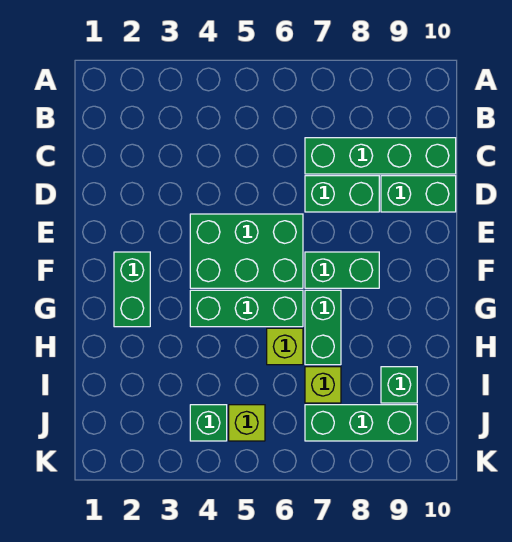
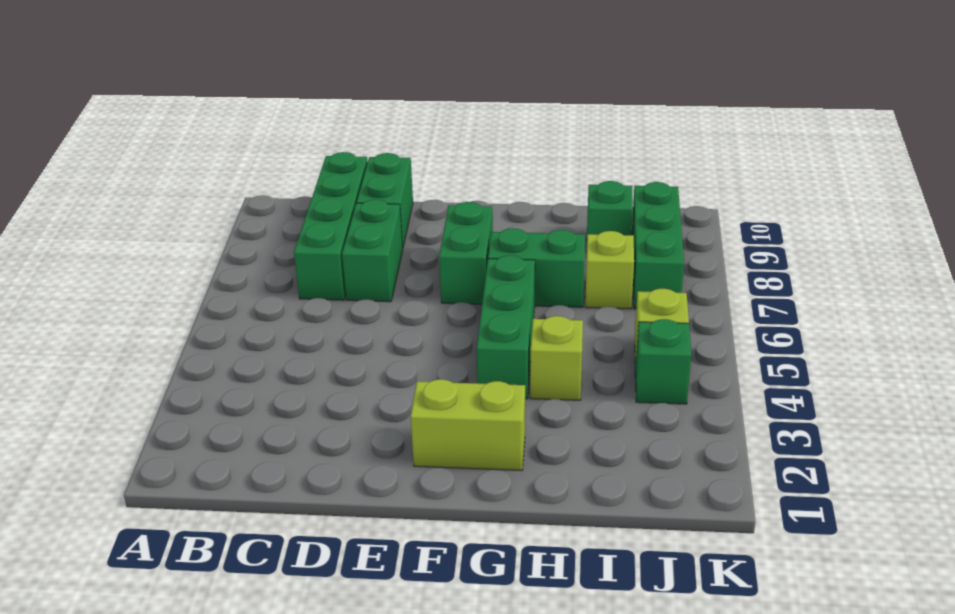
green 2x3 brick [190,214,303,288] -> none
green 1x2 brick [114,252,150,327] -> lime 1x2 brick [411,379,525,471]
lime 1x1 brick [267,328,303,365] -> lime 1x1 brick moved to [530,316,583,400]

